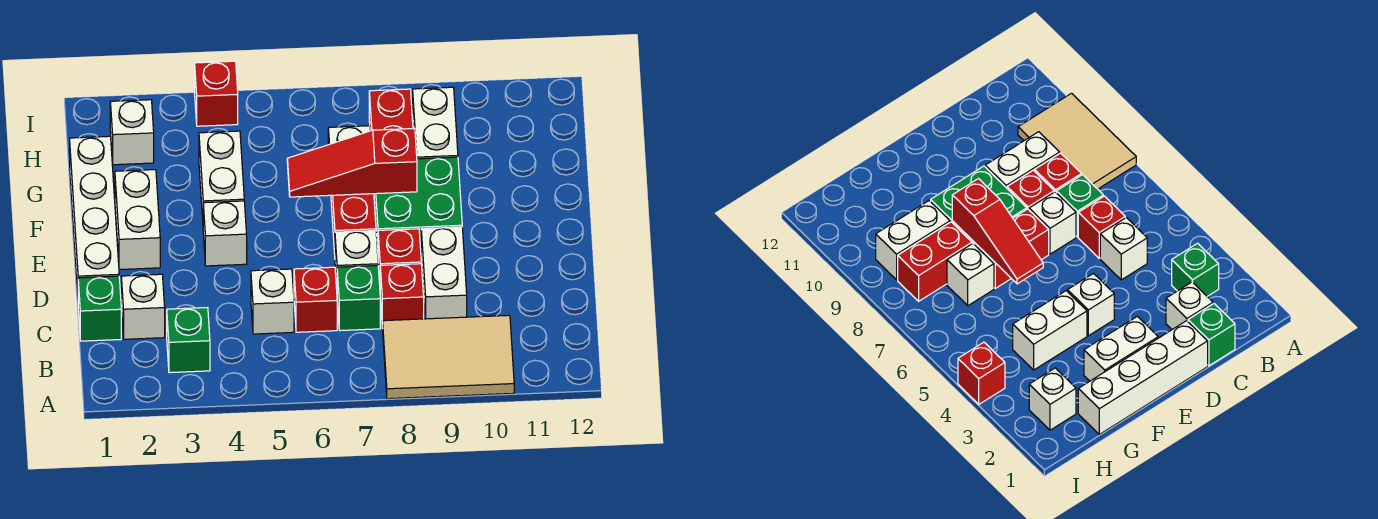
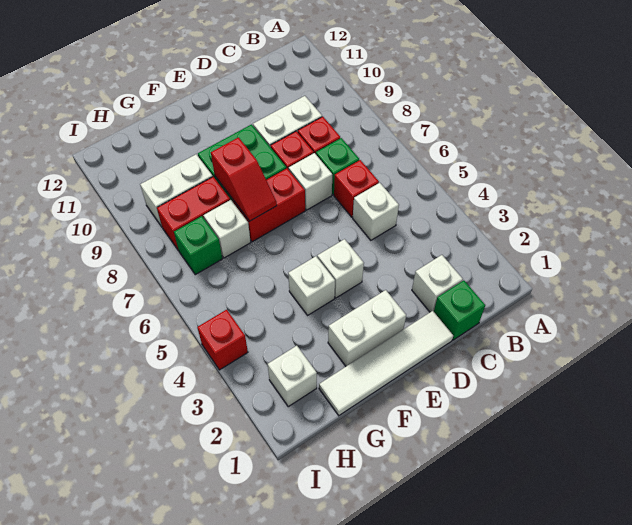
tan 2x3 tile [383,315,514,399] -> none
green 1x1 brick [167,308,210,373] -> green 1x1 brick moved to [174,216,222,275]
white 1x4 brick [70,136,119,296] -> white 1x4 tile [319,311,453,415]
white 1x2 brick [199,131,244,219] -> white 1x1 brick [288,256,335,315]
red 1x3 slope [287,128,417,197] -> red 1x2 slope [211,138,277,221]

